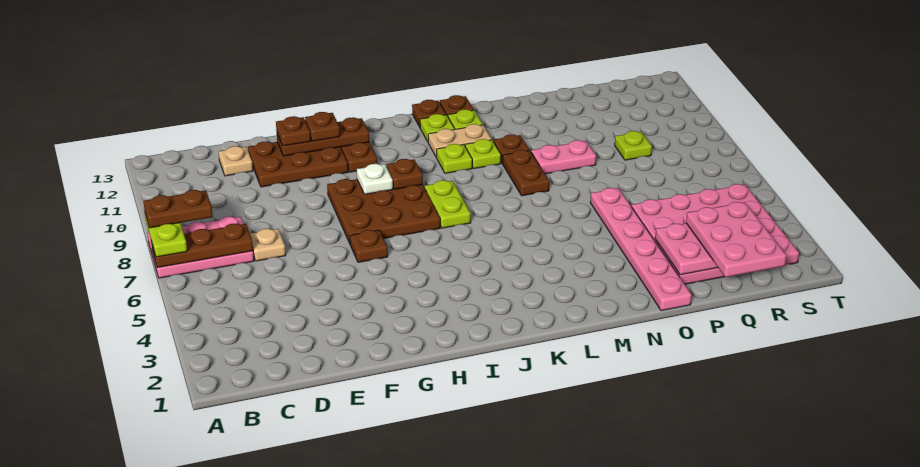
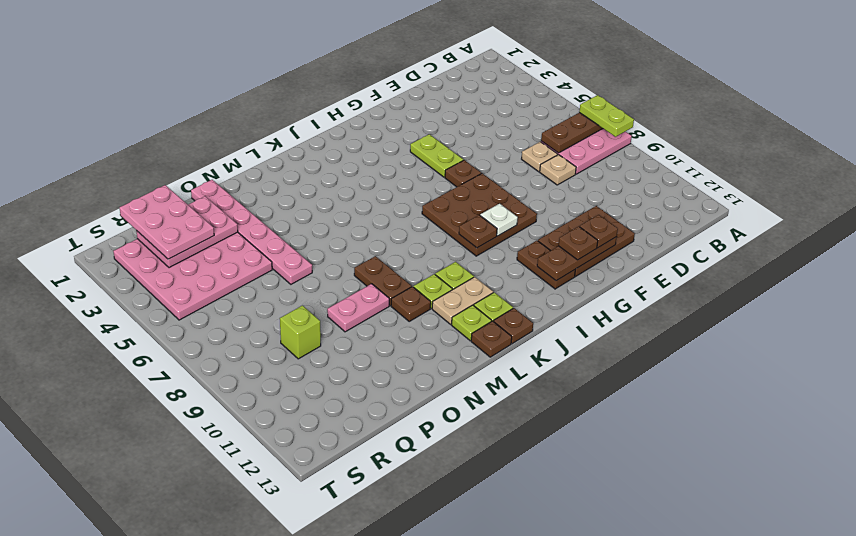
brown 1x2 plate [143,190,213,228] -> none
tan 1x1 plate [219,146,253,176] -> tan 1x1 plate moved to [540,155,576,185]
lime 1x2 plate [425,180,471,228] -> lime 1x2 plate moved to [410,134,463,177]
lime 1x1 plate [615,131,652,160] -> lime 1x1 brick [280,306,321,359]

